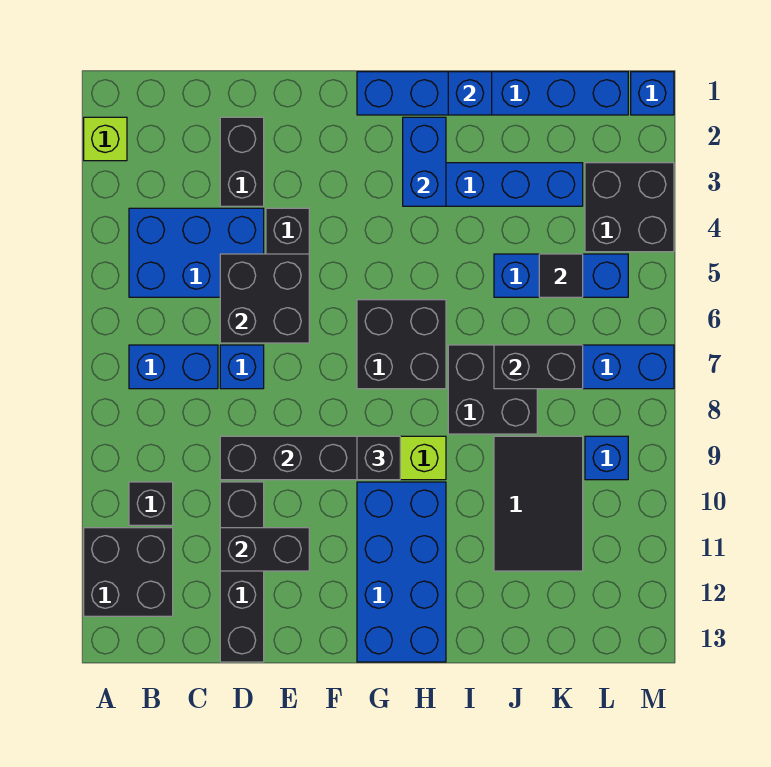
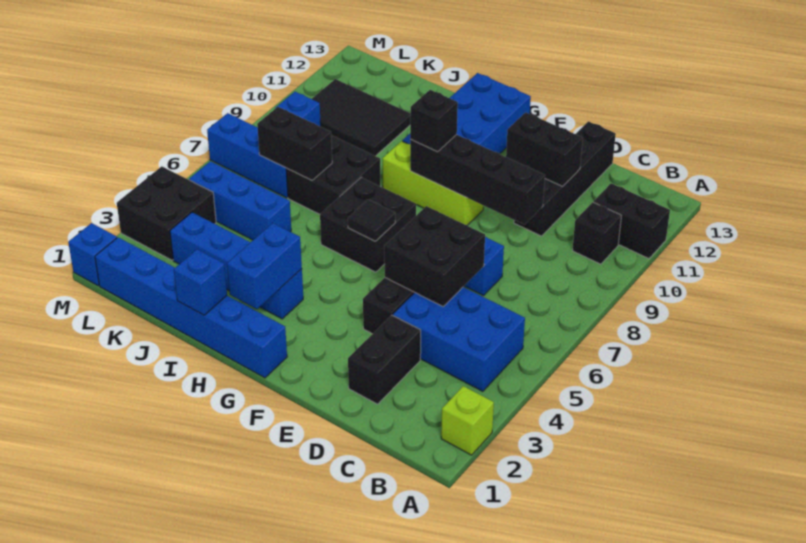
black 2x2 brick [84,528,173,616] -> black 1x2 brick [594,183,670,259]
blue 1x2 brick [129,345,218,389] -> none
black 2x3 tile [494,436,583,571] -> black 2x3 tile turned to [312,79,411,156]
black 1x1 tile [539,254,583,297] -> black 1x1 tile moved to [348,199,395,241]

